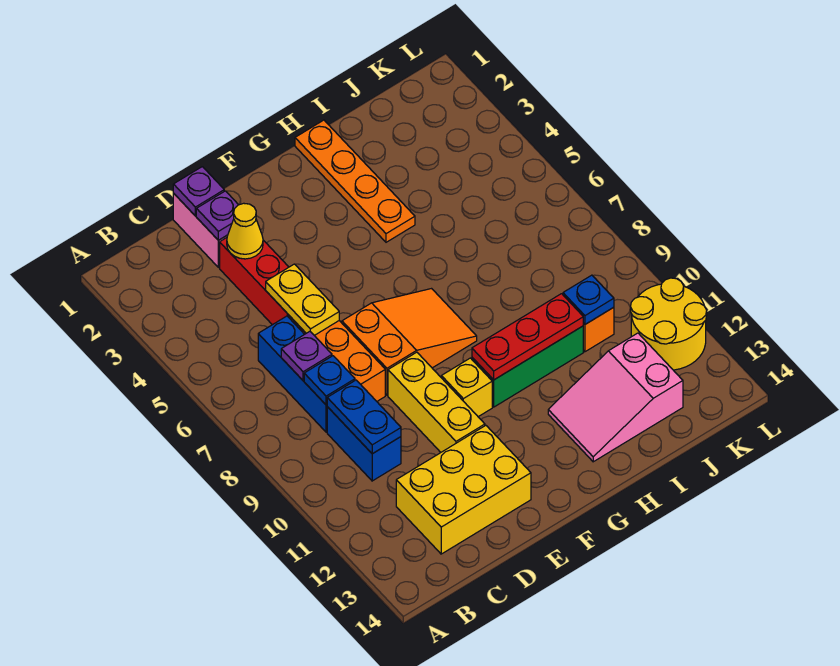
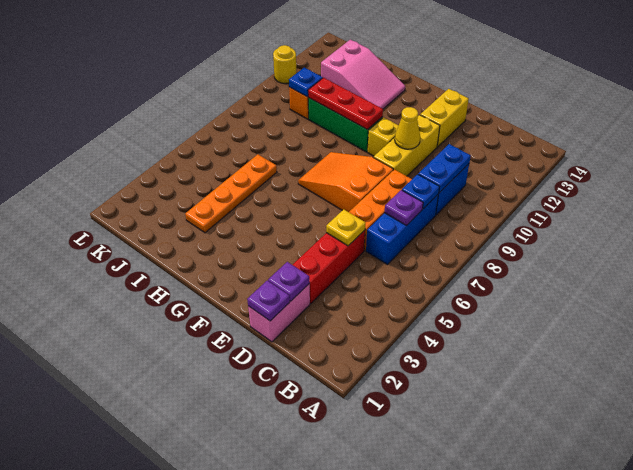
yellow 2x3 brick [396,425,531,554] -> yellow 1x2 brick [420,89,469,147]
yellow 1x1 cone [227,203,263,259] -> yellow 1x1 cone moved to [395,107,420,149]
yellow 1x2 plate [266,264,339,335] -> yellow 1x1 plate [326,209,365,246]
orange 1x4 plate [295,120,415,242] -> orange 1x4 plate moved to [185,154,277,233]
yellow 2x2 round brick [631,278,707,370] -> yellow 1x1 round brick [273,45,297,84]

